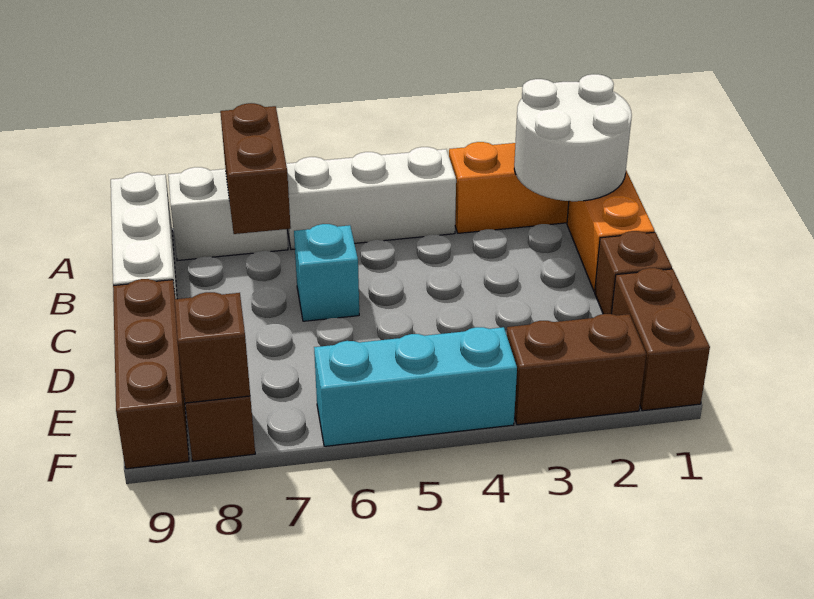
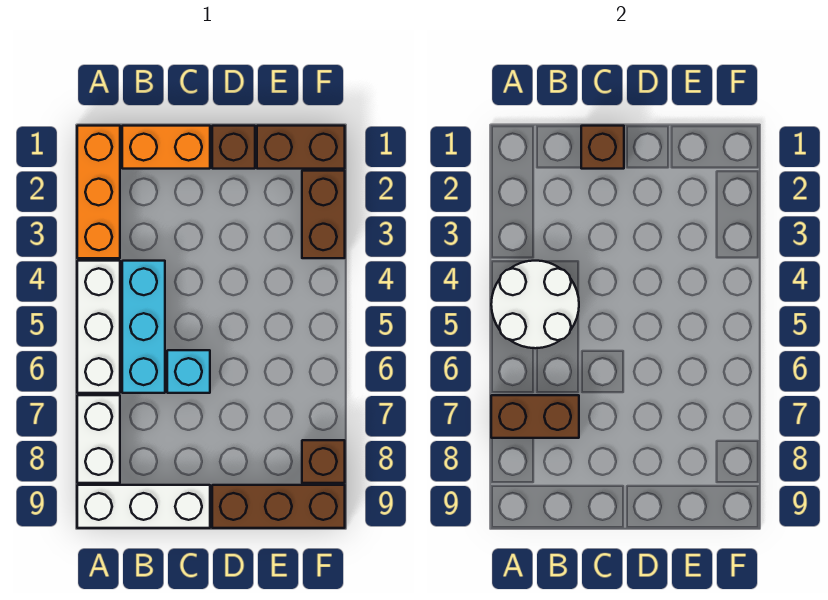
white 2x2 round brick [514,74,632,201] -> white 2x2 round brick moved to [491,261,579,348]
cyan 1x3 brick [314,327,517,446] -> cyan 1x3 brick moved to [122,261,165,393]
brown 1x1 brick [175,292,250,403] -> brown 1x1 brick moved to [581,126,624,169]

